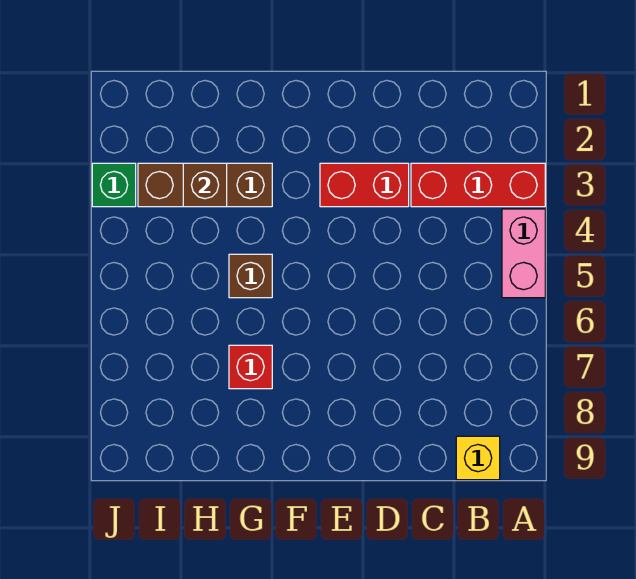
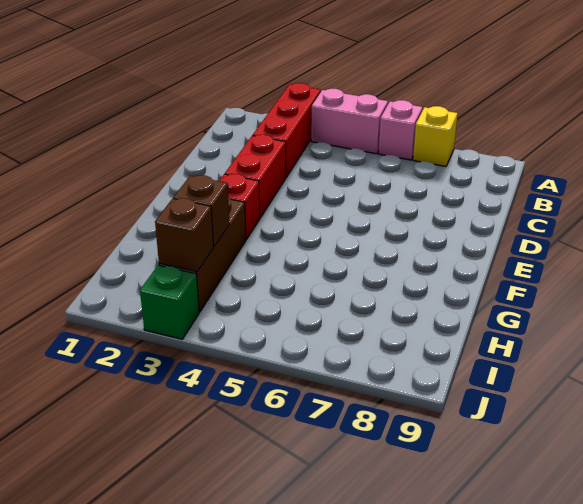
none -> pink 1x1 brick [379,100,423,160]
yellow 1x1 brick [456,436,500,480] -> yellow 1x1 brick moved to [413,106,458,167]
brown 1x1 brick [229,254,272,298] -> brown 1x1 brick moved to [155,198,213,272]
red 1x1 brick [229,345,272,389] -> red 1x1 brick moved to [219,174,260,240]

